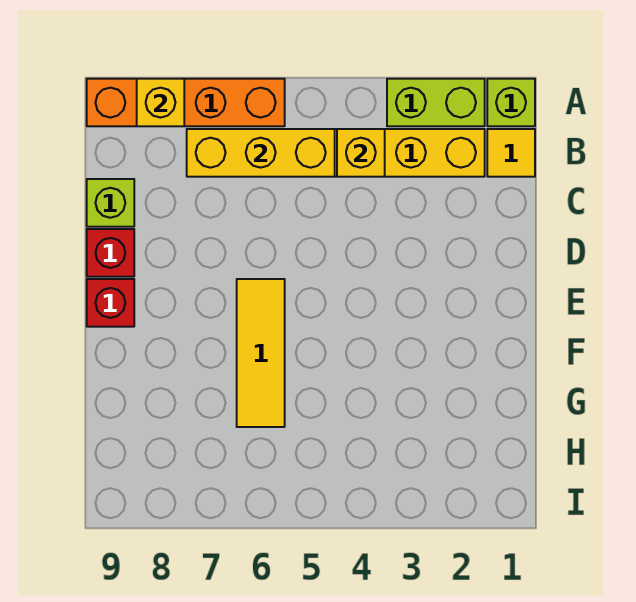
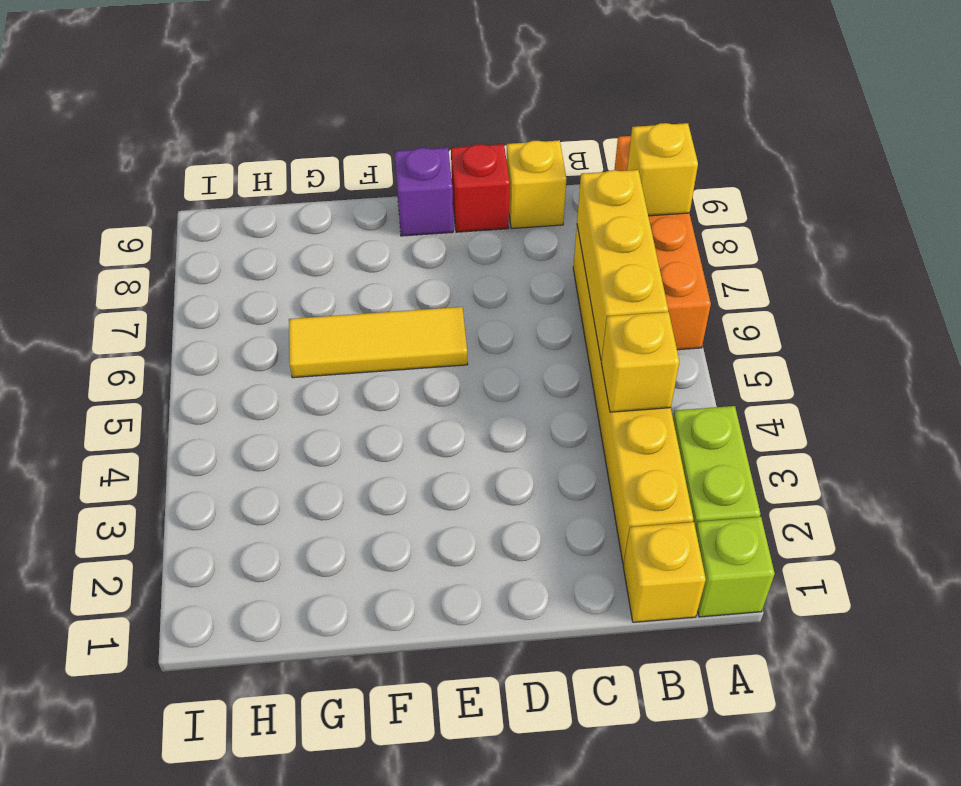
yellow 1x1 tile [487,129,535,177] -> yellow 1x1 brick [623,522,706,622]
lime 1x1 brick [87,179,134,227] -> yellow 1x1 brick [506,140,566,229]
red 1x1 brick [87,279,134,327] -> purple 1x1 brick [395,148,453,236]

